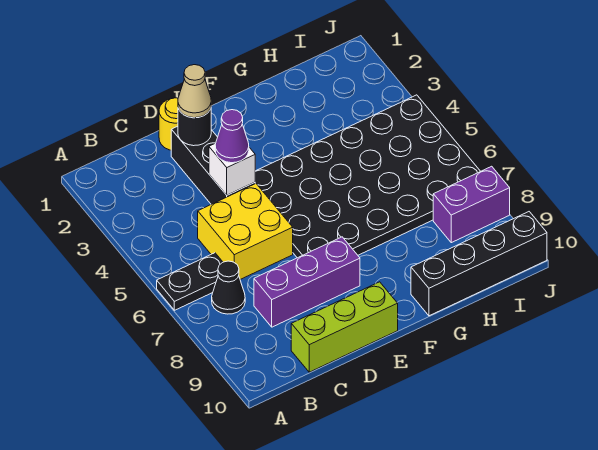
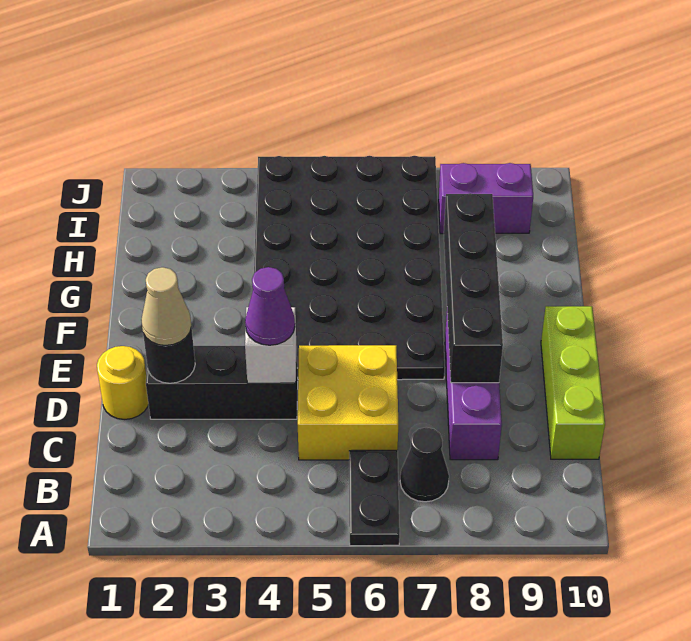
black 1x4 brick [411,212,547,316] -> black 1x4 brick moved to [444,193,503,383]
purple 1x2 brick [433,166,510,243] -> purple 1x2 brick turned to [438,163,533,234]

